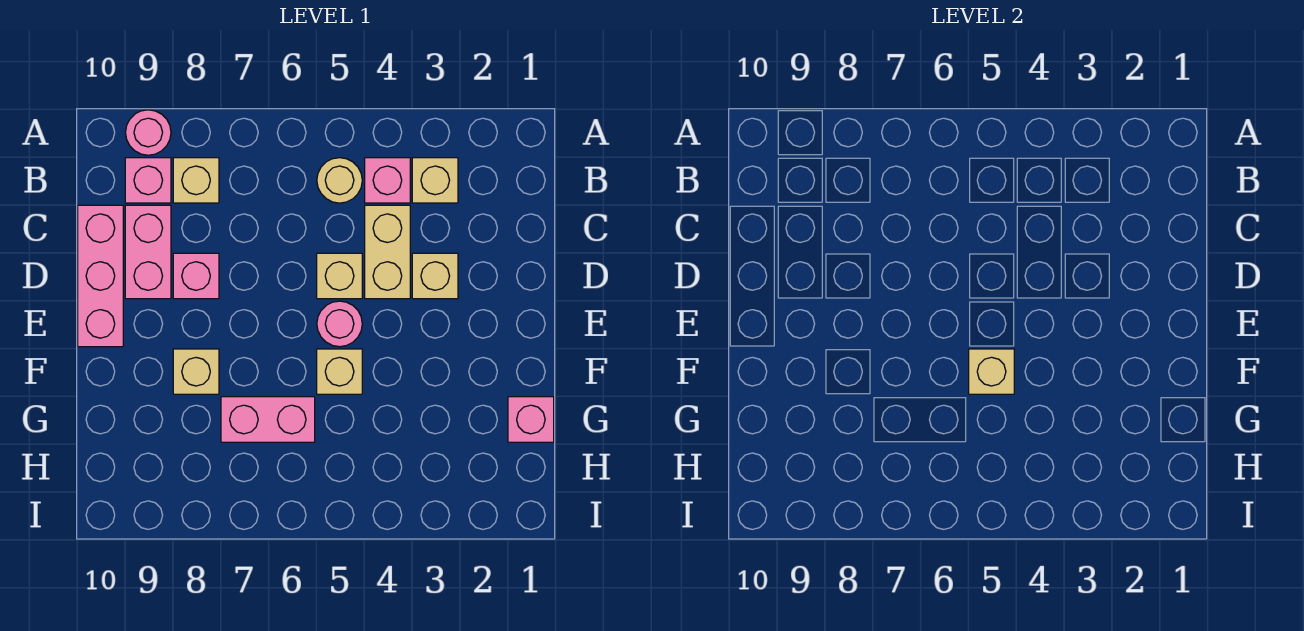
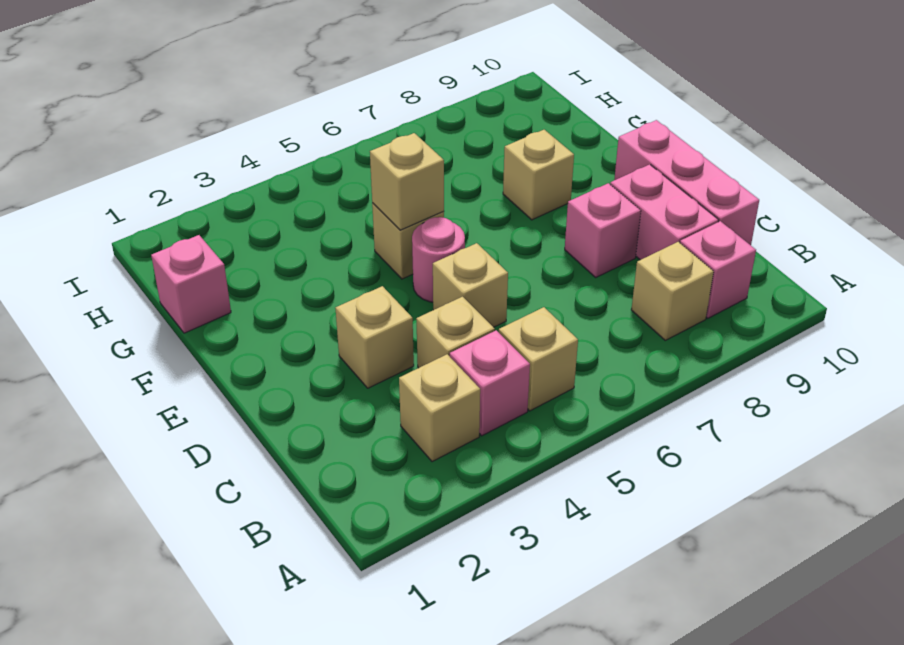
pink 1x1 round brick [126,110,171,155] -> none
tan 1x1 round brick [317,158,362,203] -> tan 1x1 brick [499,307,578,411]
tan 1x2 brick [365,205,410,299] -> tan 1x1 brick [416,297,495,368]
pink 1x2 brick [221,397,315,442] -> none

